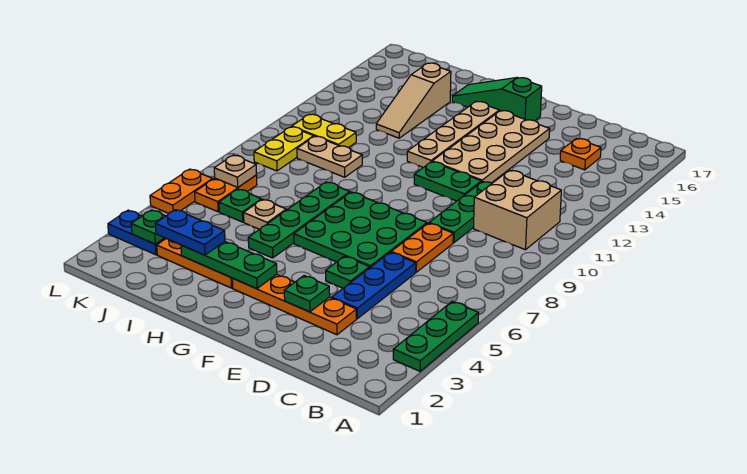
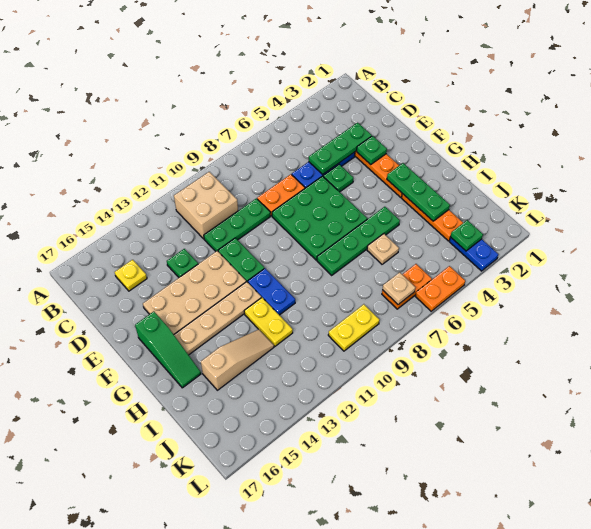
green 1x3 plate [393,301,479,371] -> green 1x3 plate moved to [309,123,372,175]
orange 1x1 plate [560,139,601,170] -> yellow 1x1 plate [115,260,147,291]
blue 1x2 plate [155,210,225,255] -> blue 1x2 plate moved to [248,268,295,315]
tan 1x2 plate [297,136,362,177] -> none
green 1x1 plate [219,189,261,222] -> green 1x1 plate moved to [167,249,198,277]
yellow 1x2 plate [292,114,356,148] -> yellow 1x2 plate moved to [244,298,293,346]

